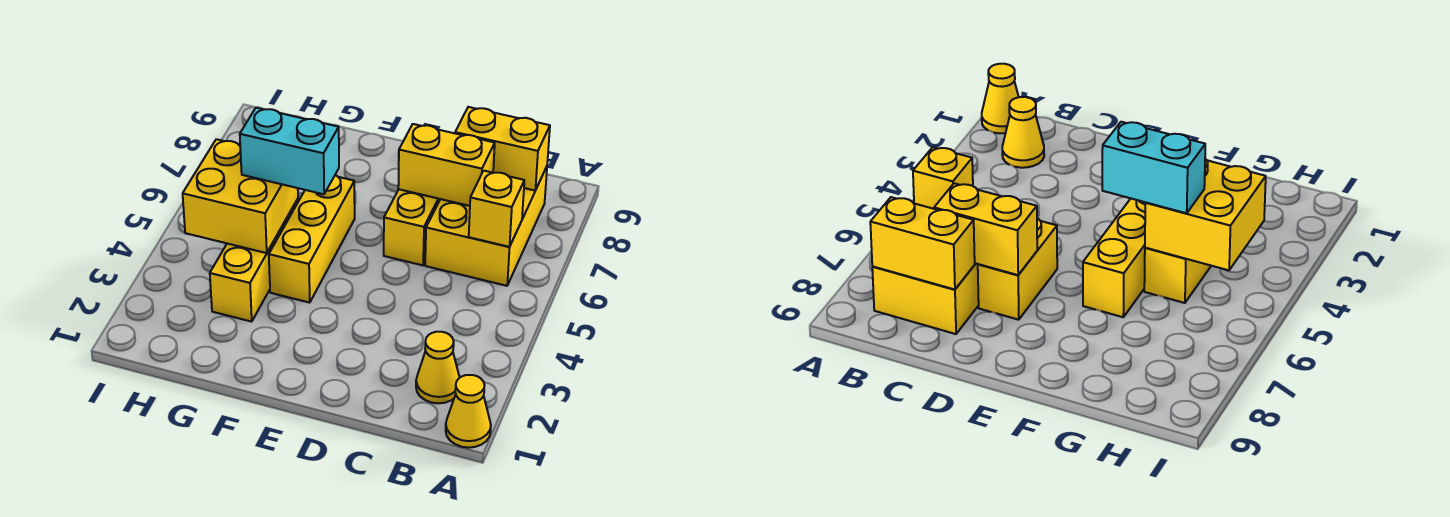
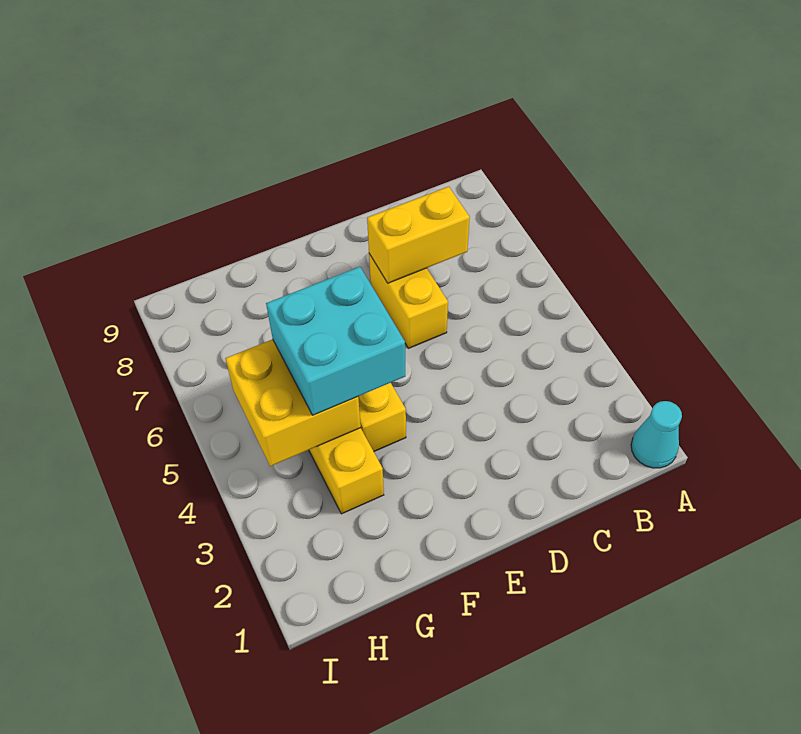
yellow 1x1 cone [446,375,491,448] -> cyan 1x1 cone [631,401,682,468]
yellow 1x1 cone [416,332,460,403] -> none
yellow 2x3 brick [425,167,547,286] -> none
yellow 1x1 brick [469,171,524,247] -> none
yellow 1x2 brick [455,107,550,190] -> none
cyan 1x2 brick [240,108,339,194] -> cyan 2x2 brick [266,267,405,415]

